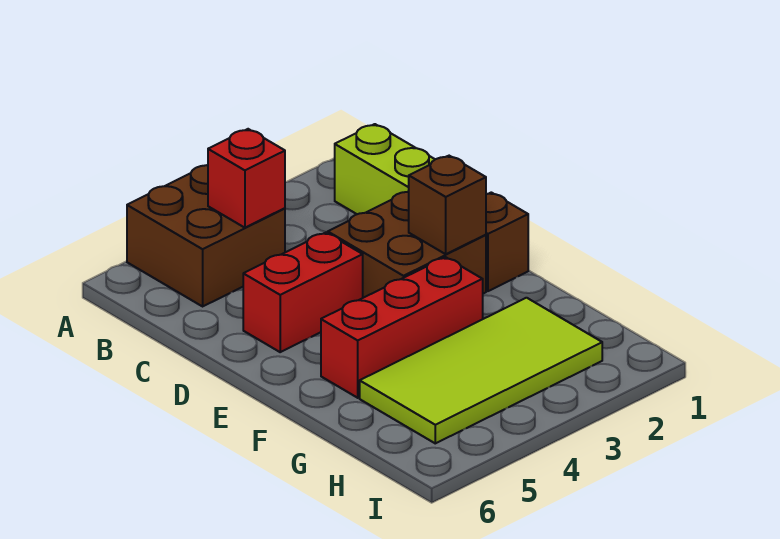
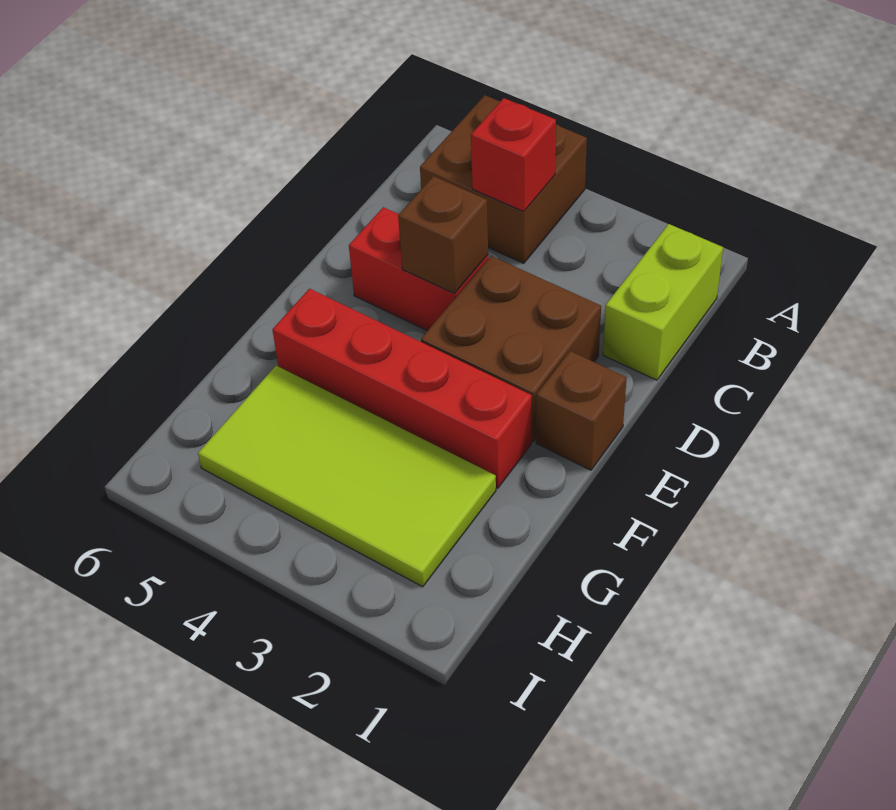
brown 1x1 brick [409,156,486,254] -> brown 1x1 brick moved to [398,176,488,294]
red 1x3 brick [321,257,483,398] -> red 1x4 brick [272,289,532,488]

